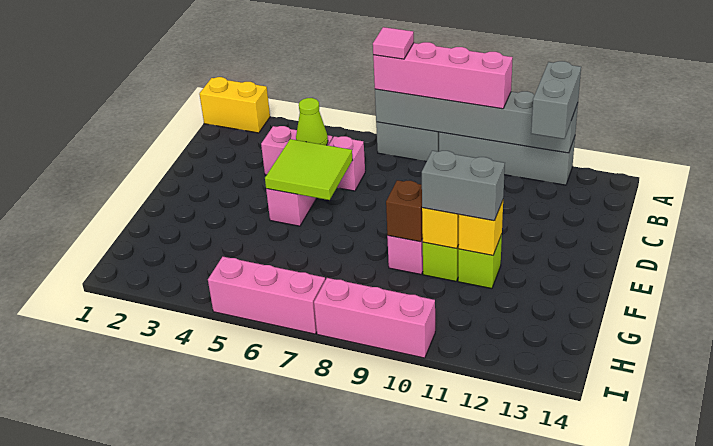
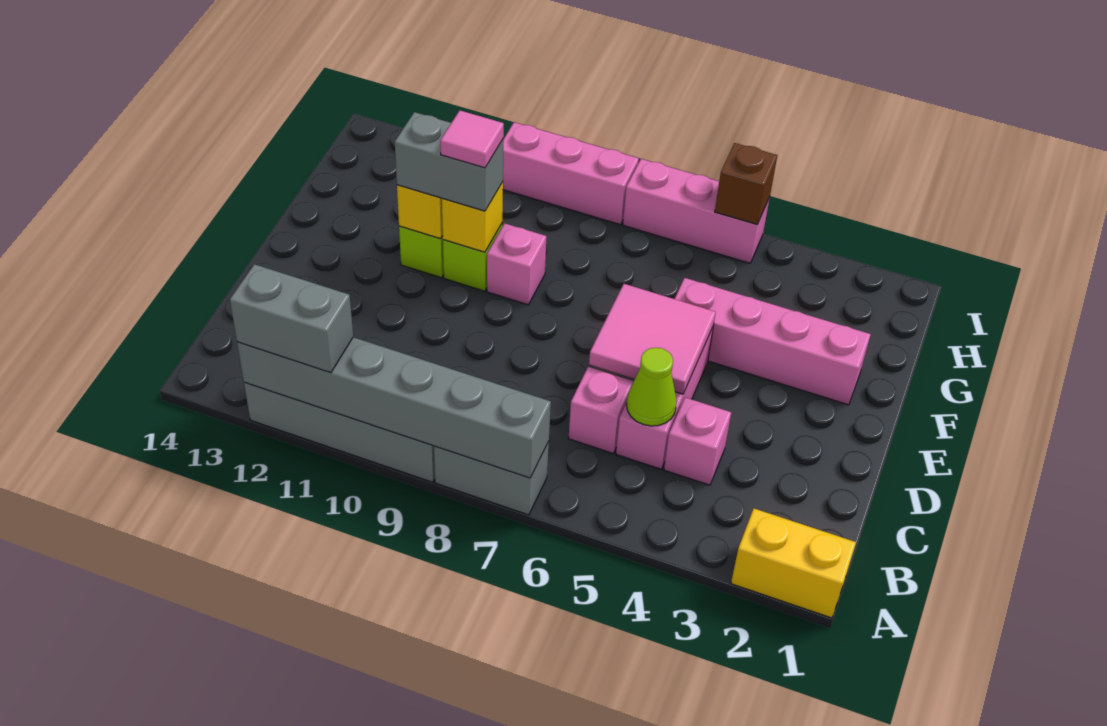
pink 1x4 brick [373,42,513,109] -> pink 1x4 brick moved to [675,278,871,405]
pink 1x1 tile [373,27,414,59] -> pink 1x1 tile moved to [440,110,504,168]
grey 1x2 brick [531,61,581,139] -> grey 1x2 brick turned to [230,264,353,373]
lime 2x2 tile [265,139,353,200] -> pink 2x2 tile [589,284,716,394]
brown 1x1 brick [386,180,423,242] -> brown 1x1 brick moved to [715,143,777,224]

